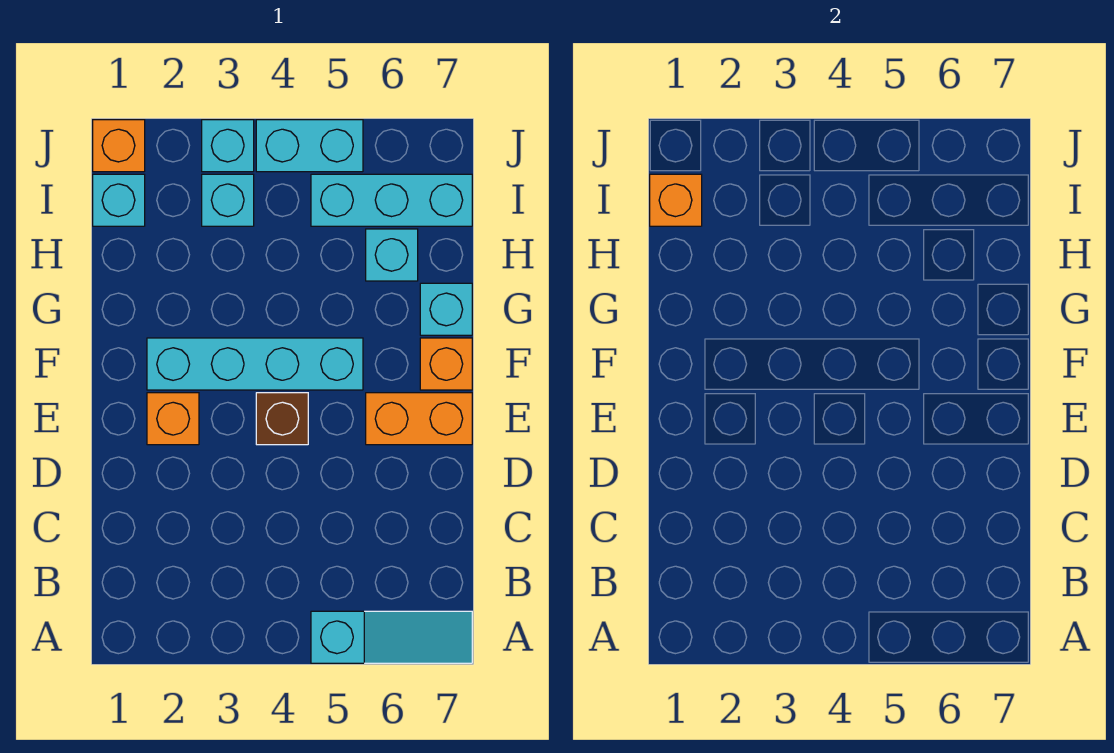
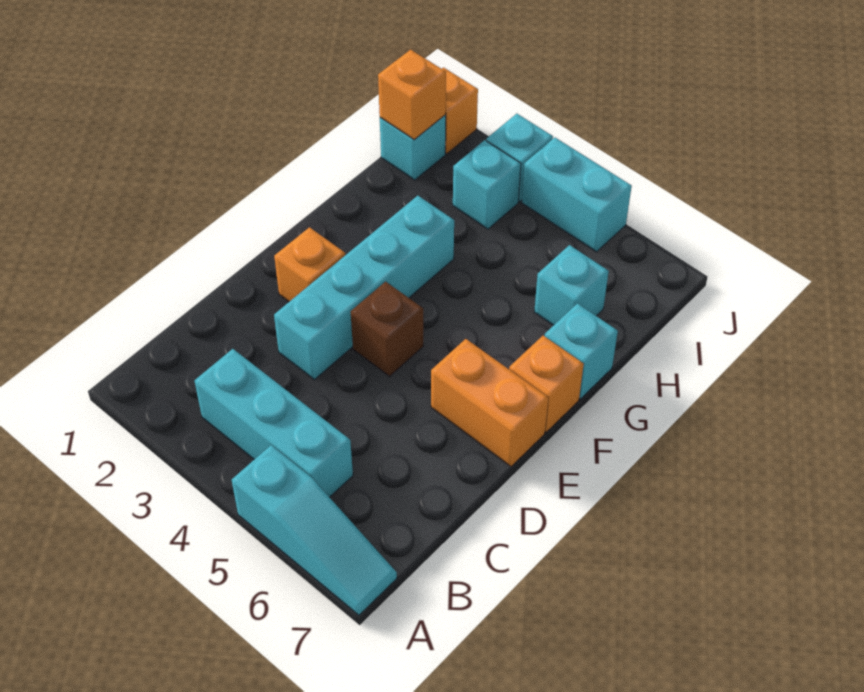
cyan 1x4 brick [147,338,363,390] -> cyan 1x4 brick turned to [274,196,454,380]
cyan 1x3 brick [311,174,472,226] -> cyan 1x3 brick moved to [195,349,353,497]

